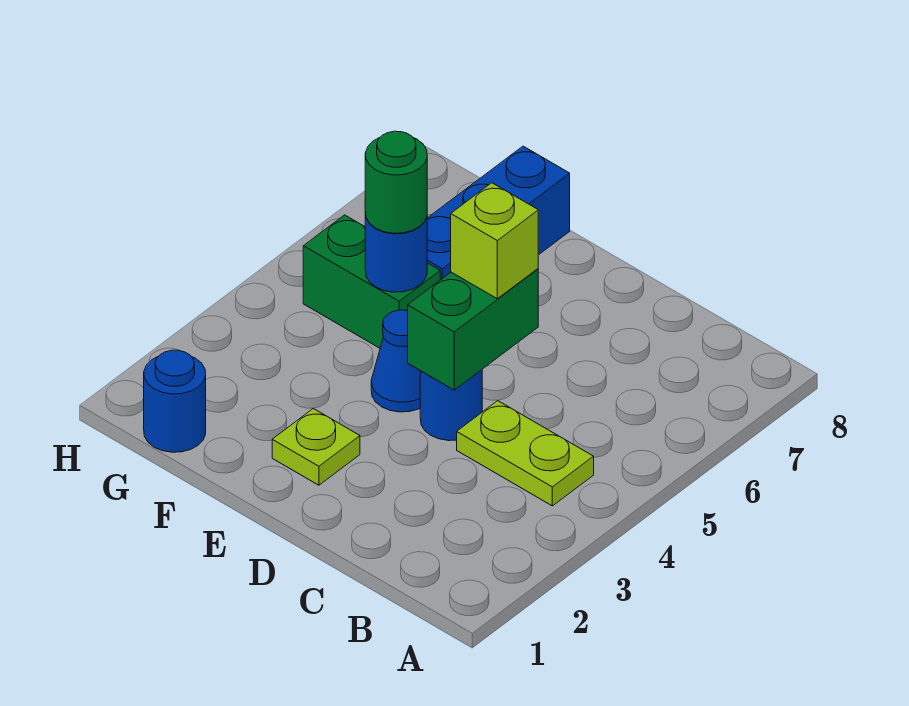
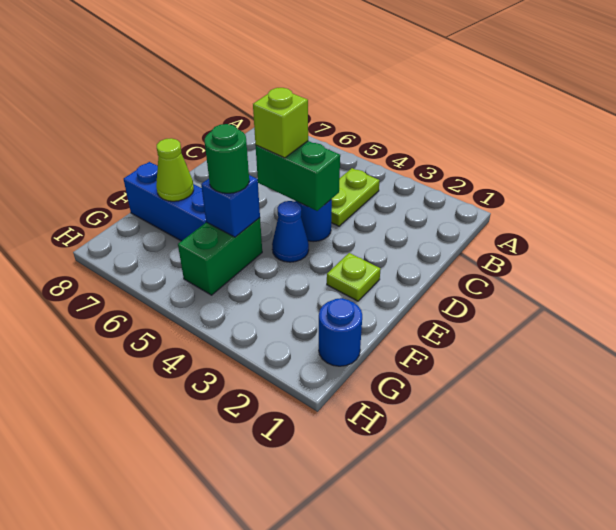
blue 1x1 round brick [365,212,427,292] -> blue 1x1 brick [201,175,260,237]
none -> lime 1x1 cone [156,138,194,201]

